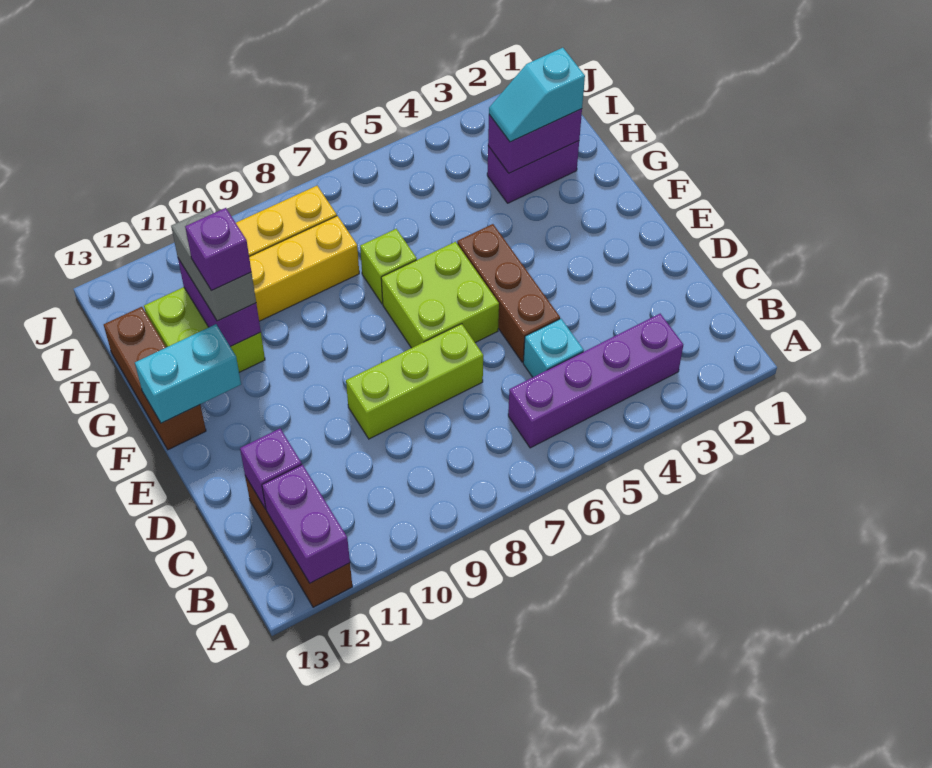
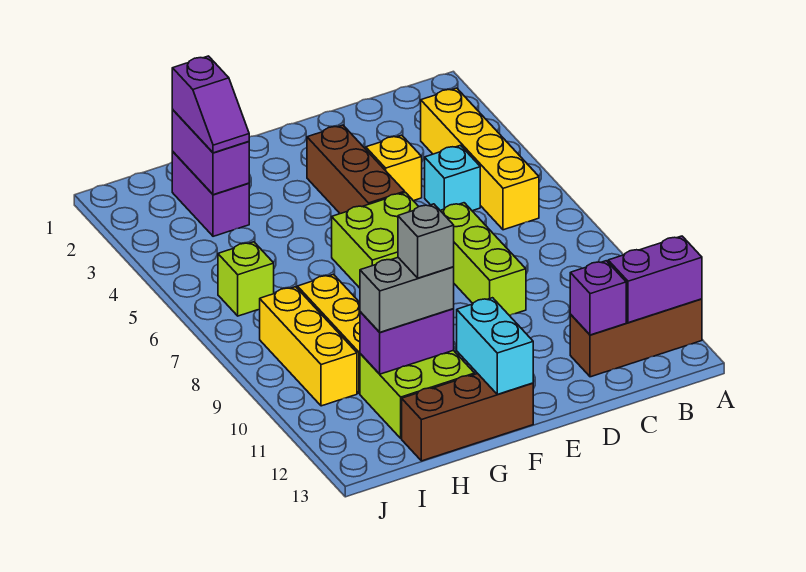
purple 1x4 brick [508,314,683,448] -> yellow 1x4 brick [421,88,539,230]
none -> yellow 1x1 brick [366,135,422,201]
brown 1x3 brick [457,224,560,362] -> brown 1x3 brick turned to [307,125,405,214]
lime 1x1 brick [360,229,417,304] -> lime 1x1 brick moved to [218,242,274,316]
purple 1x1 brick [185,208,251,291] -> grey 1x1 brick [398,204,454,278]
cyan 1x2 slope [489,48,585,142] -> purple 1x2 slope [172,56,249,153]

